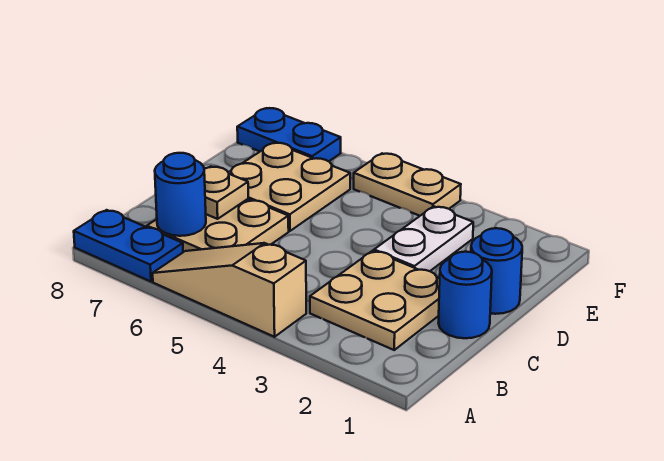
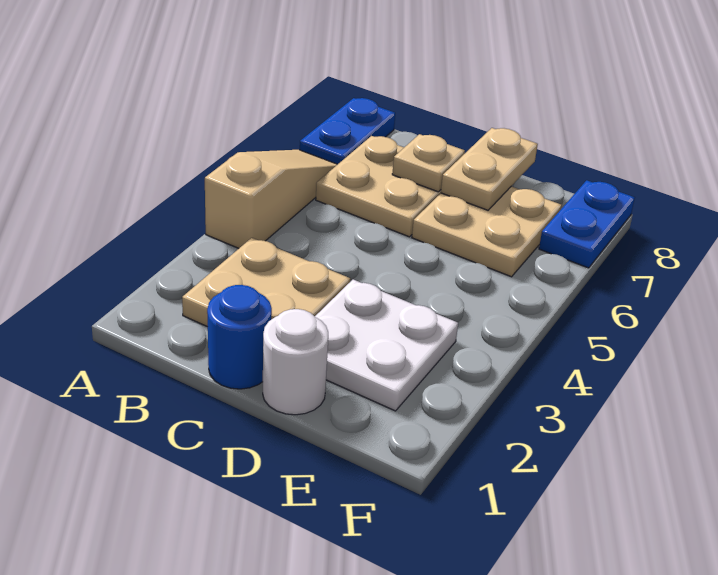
blue 1x1 round brick [155,153,206,236] -> none
blue 1x1 round brick [471,228,522,314] -> white 1x1 round brick [263,309,328,415]
white 1x2 plate [374,206,473,271] -> white 2x2 plate [315,280,458,411]
tan 1x2 plate [354,153,461,216] -> tan 1x2 plate moved to [441,128,538,210]

